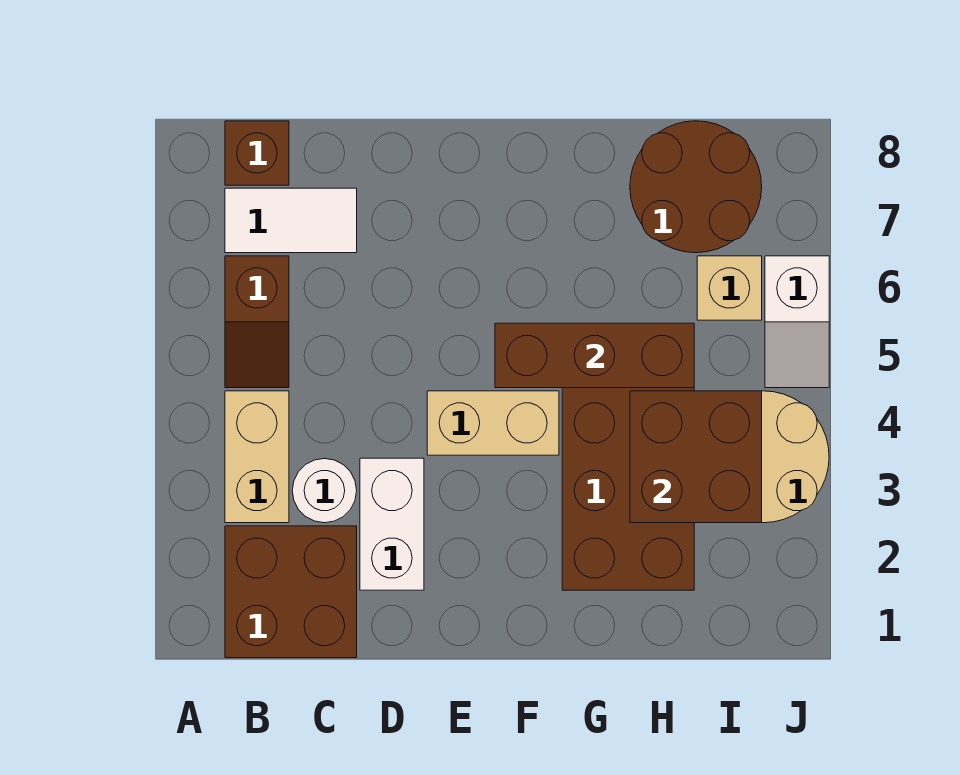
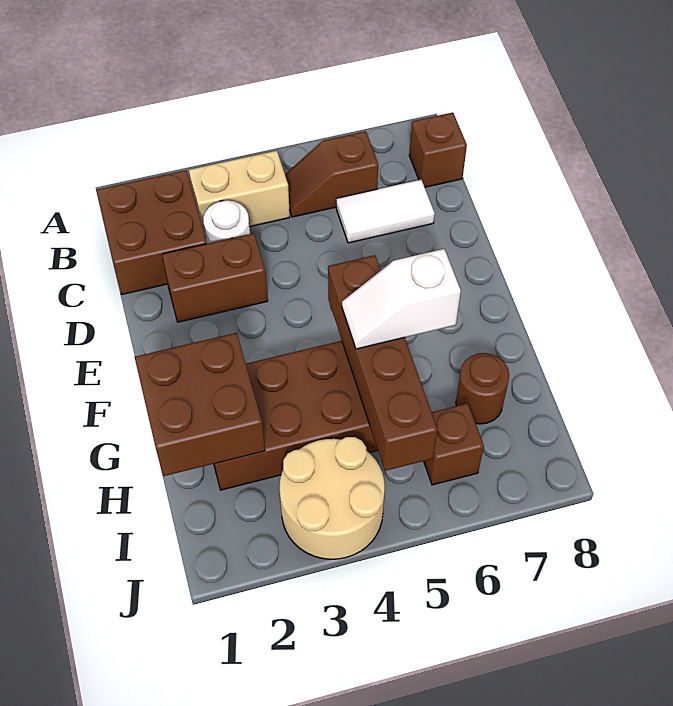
white 1x2 tile [225,188,357,253] -> white 1x2 tile turned to [336,180,435,243]
white 1x2 brick [360,458,424,590] -> brown 1x2 brick [162,233,268,322]
tan 1x2 brick [427,391,559,455] -> none
brown 1x3 brick [495,323,694,388] -> brown 1x4 brick [328,255,438,471]
brown 2x2 brick [630,391,762,523] -> brown 2x2 brick moved to [135,333,265,476]
brown 2x2 round brick [630,121,762,253] -> brown 1x1 round brick [456,353,509,424]
tan 1x1 brick [697,256,762,320] -> brown 1x1 brick [424,403,484,485]
white 1x2 slope [765,256,829,388] -> white 1x2 slope moved to [342,249,461,349]

